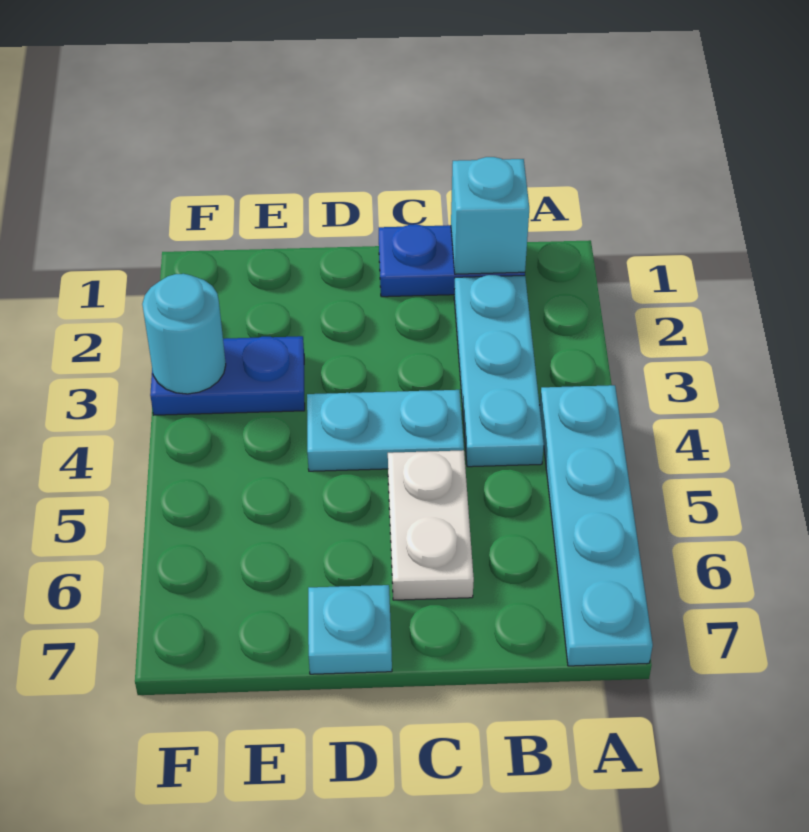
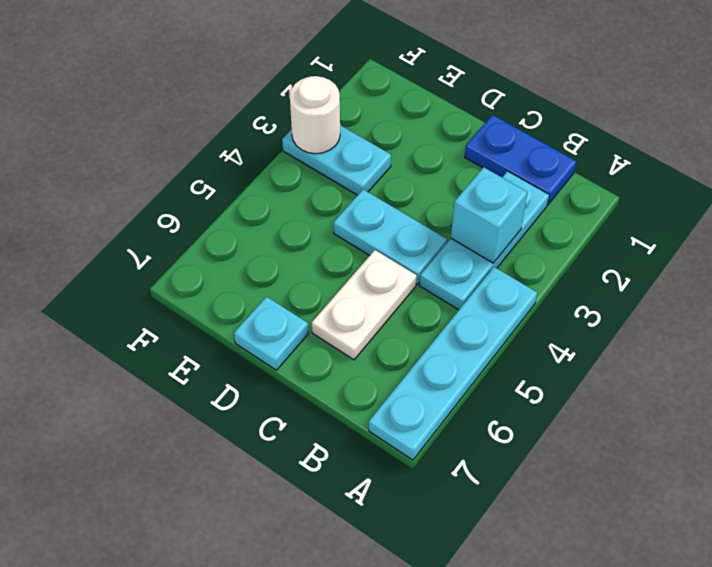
cyan 1x1 brick [451,157,529,274] -> cyan 1x1 brick moved to [451,167,527,263]
blue 1x2 plate [150,336,305,415] -> cyan 1x2 plate [282,125,391,195]
cyan 1x1 round brick [142,274,226,394] -> white 1x1 round brick [290,76,340,154]

